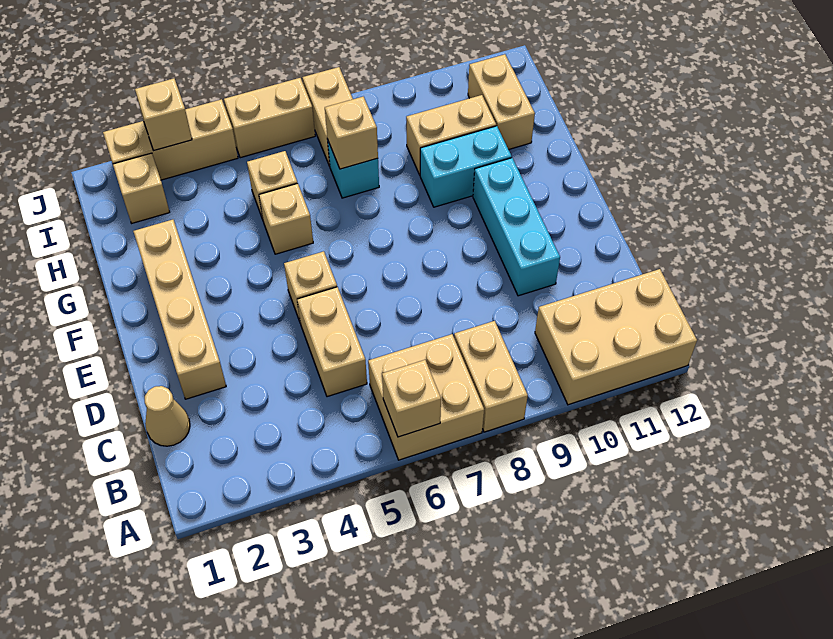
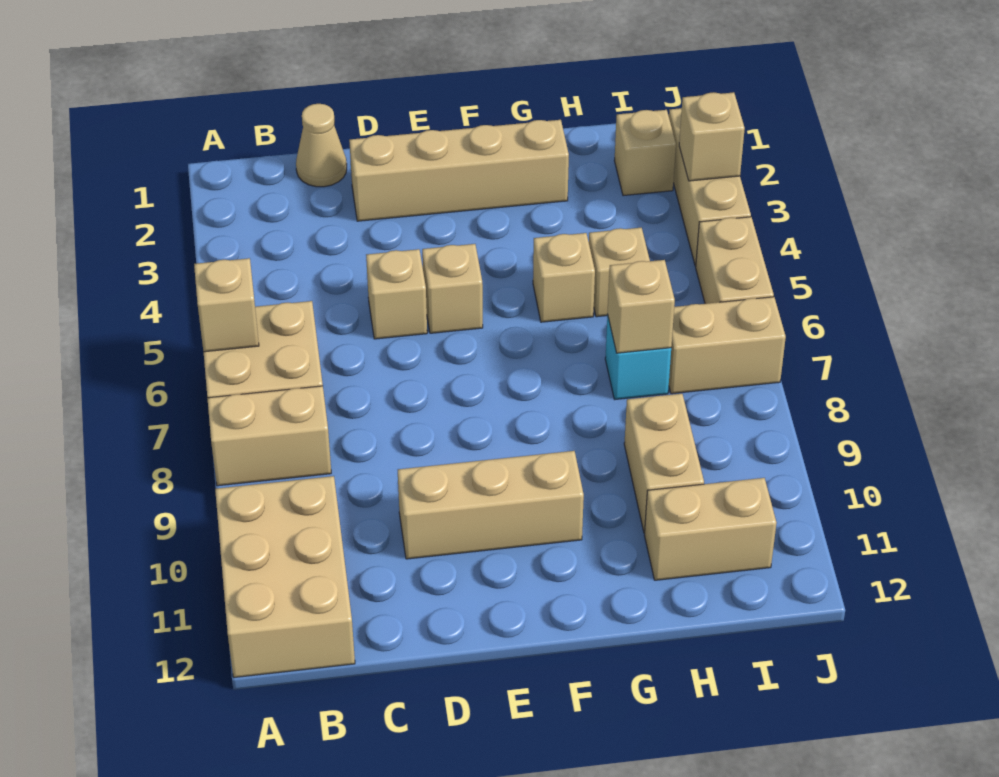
tan 1x2 brick [297,287,367,397] -> tan 1x1 brick [366,249,427,339]
cyan 1x3 brick [473,158,560,296] -> tan 1x3 brick [398,451,584,559]
cyan 1x2 brick [420,126,512,207] -> none

